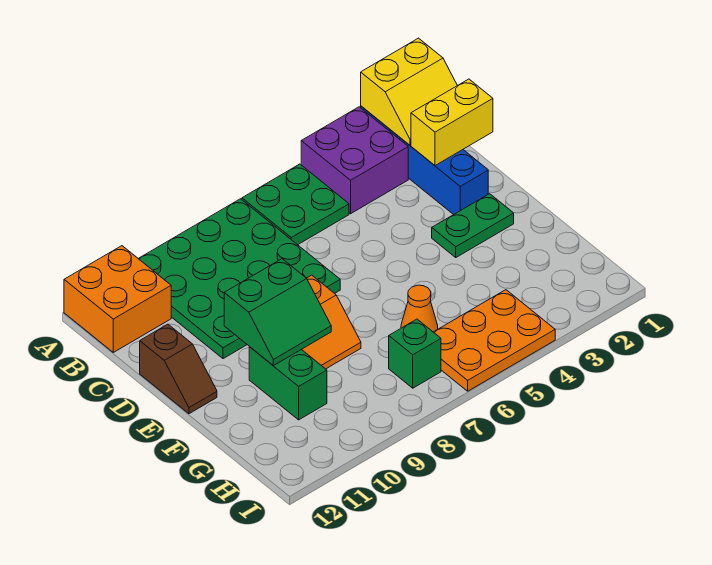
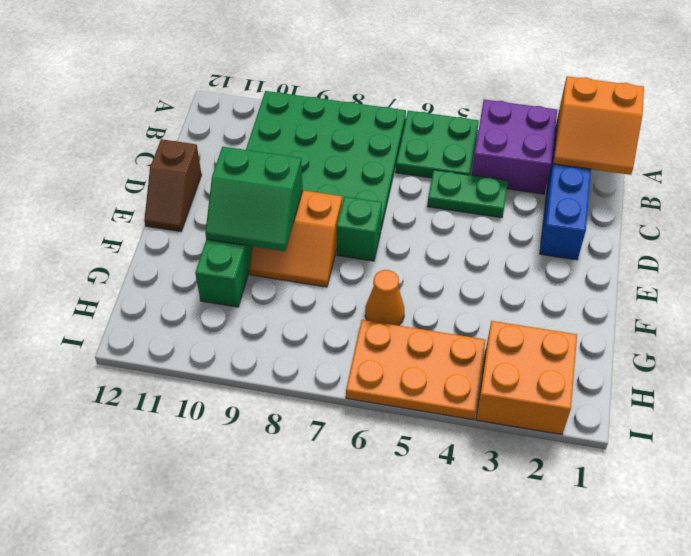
yellow 2x2 slope [361,38,457,145] -> orange 2x2 slope [553,76,644,175]
orange 2x2 brick [64,246,171,352] -> orange 2x2 brick moved to [476,321,577,435]
yellow 1x2 brick [411,79,493,166] -> none
green 1x2 plate [432,194,514,257] -> green 1x2 plate moved to [427,170,508,218]
green 1x1 brick [389,319,441,388] -> green 1x1 brick moved to [337,197,382,261]

